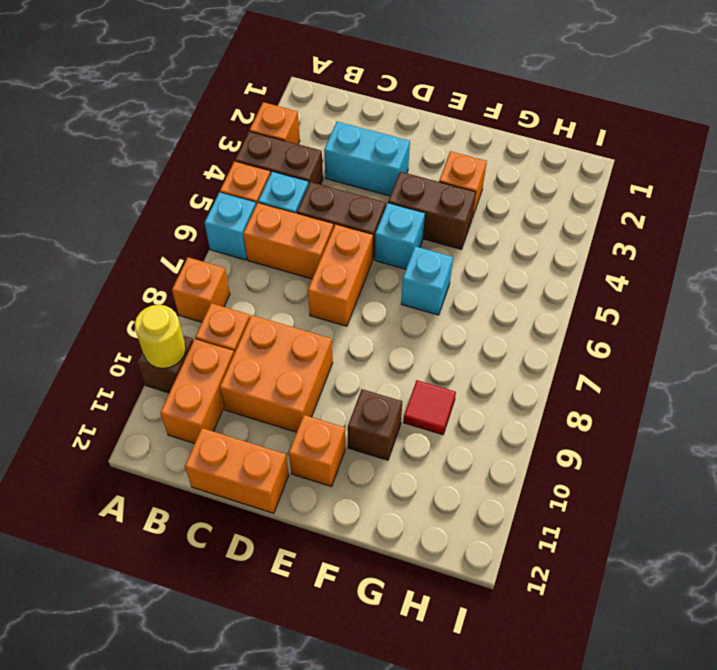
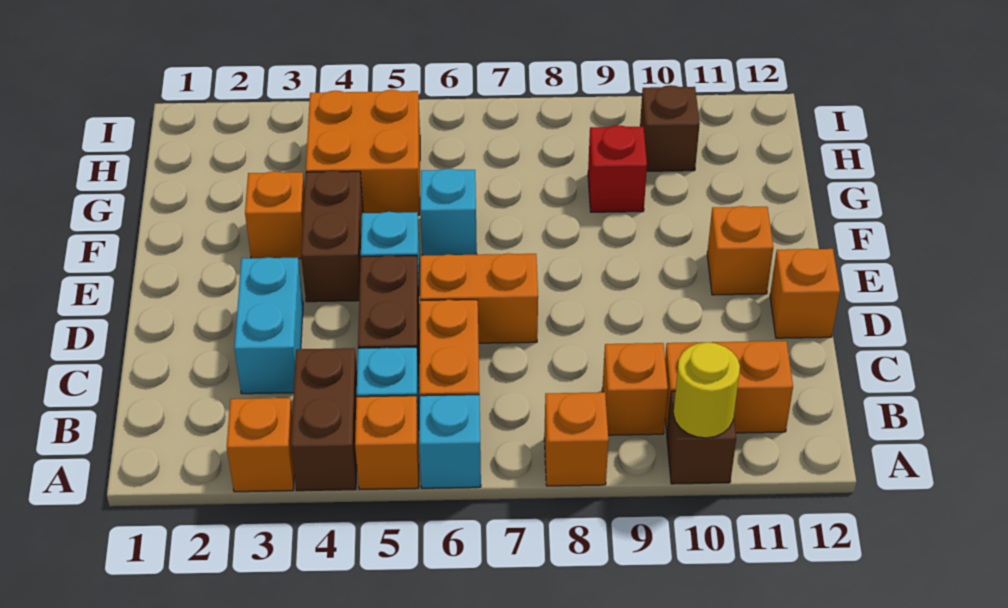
orange 2x2 brick [220,315,333,432] -> orange 2x2 brick moved to [306,90,420,215]
orange 1x2 brick [185,428,289,513] -> orange 1x1 brick [770,248,840,338]
brown 1x1 brick [348,389,402,460] -> brown 1x1 brick moved to [640,85,700,171]
red 1x1 tile [403,380,456,435] -> red 1x1 brick [588,125,647,212]

